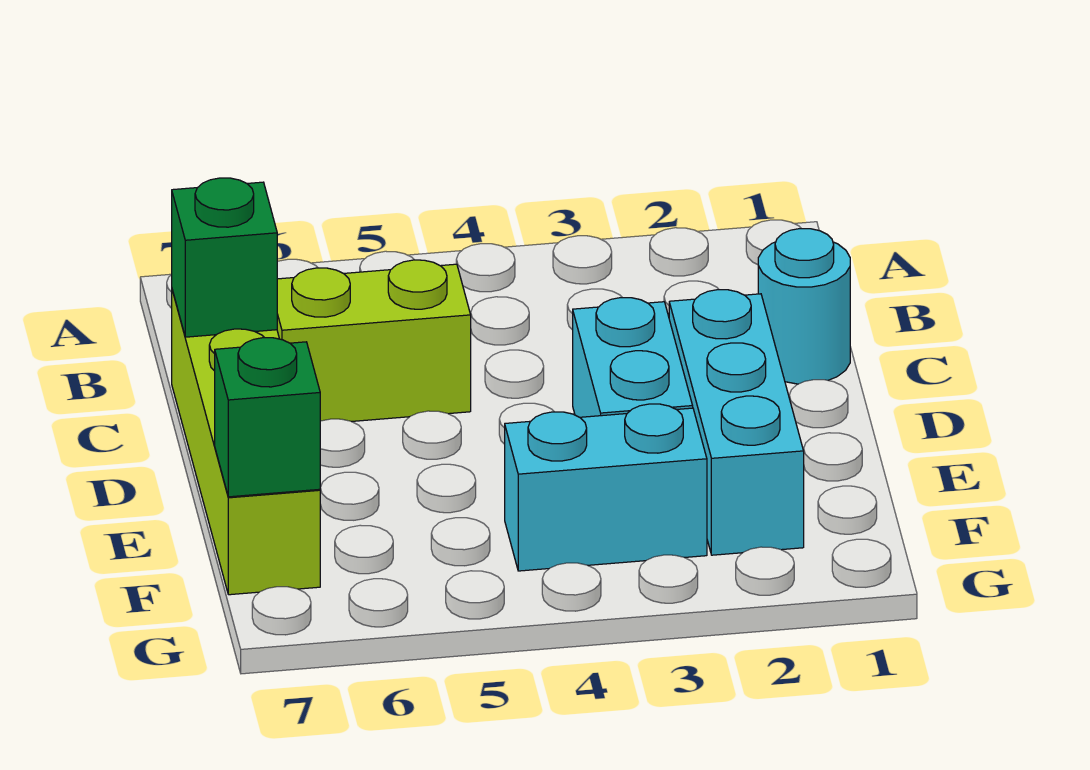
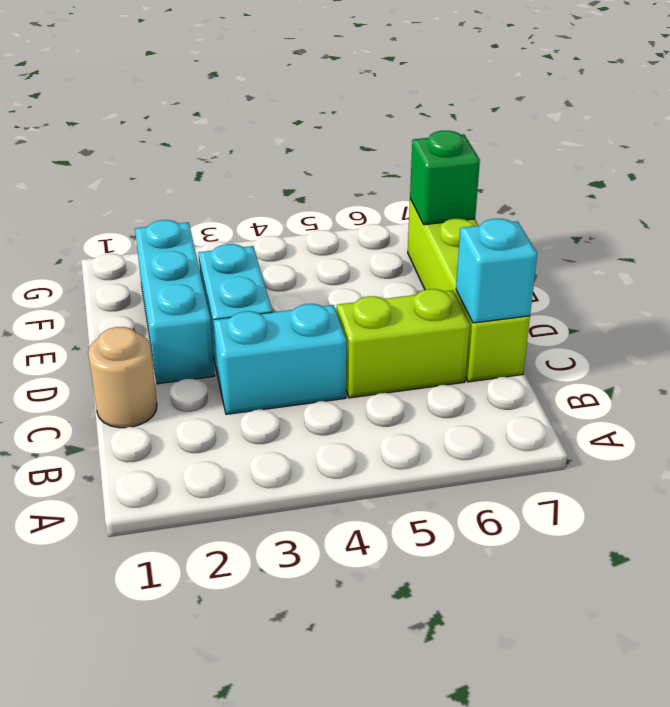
cyan 1x1 round brick [758,229,850,384] -> tan 1x1 round brick [88,327,157,428]
green 1x1 brick [172,178,277,337] -> cyan 1x1 brick [456,219,537,323]
cyan 1x2 brick [505,404,707,571] -> cyan 1x2 brick moved to [214,304,346,414]

